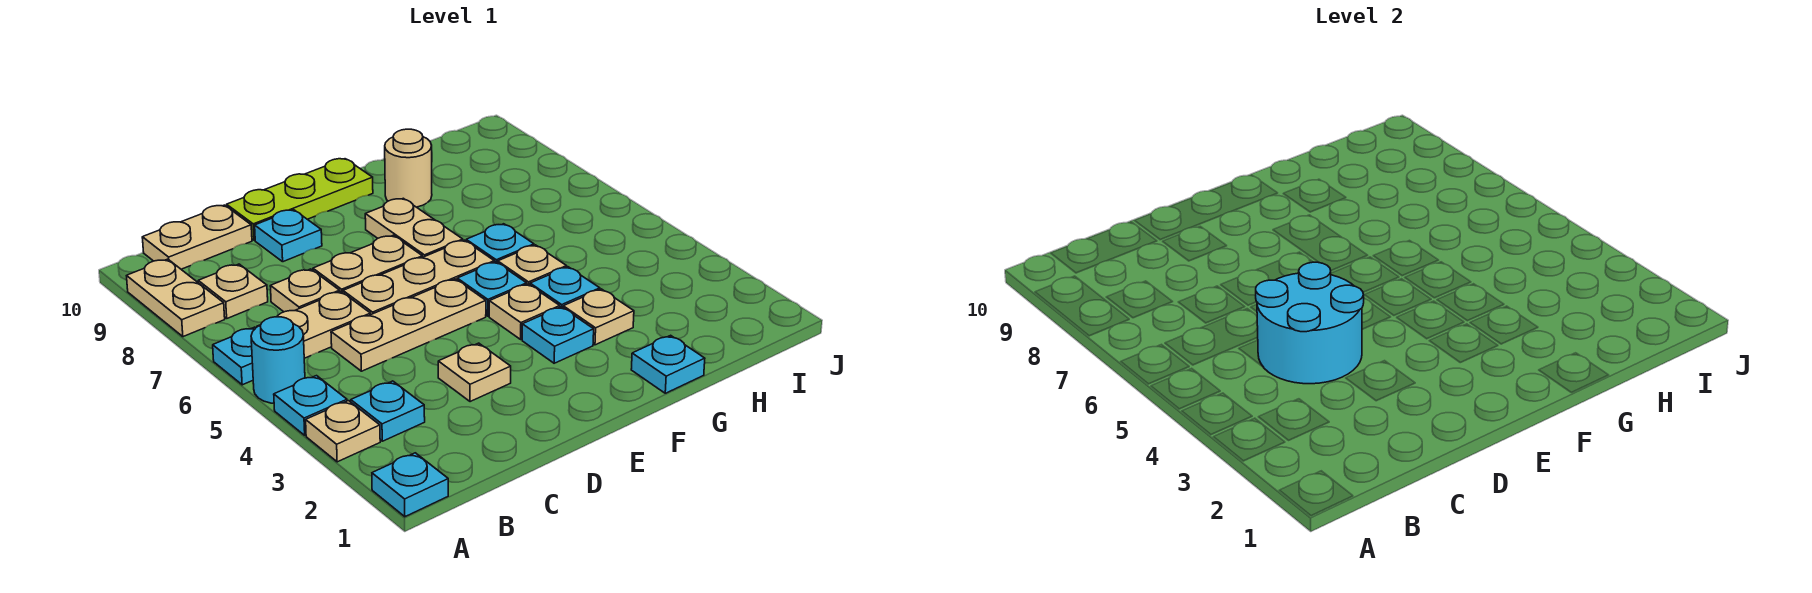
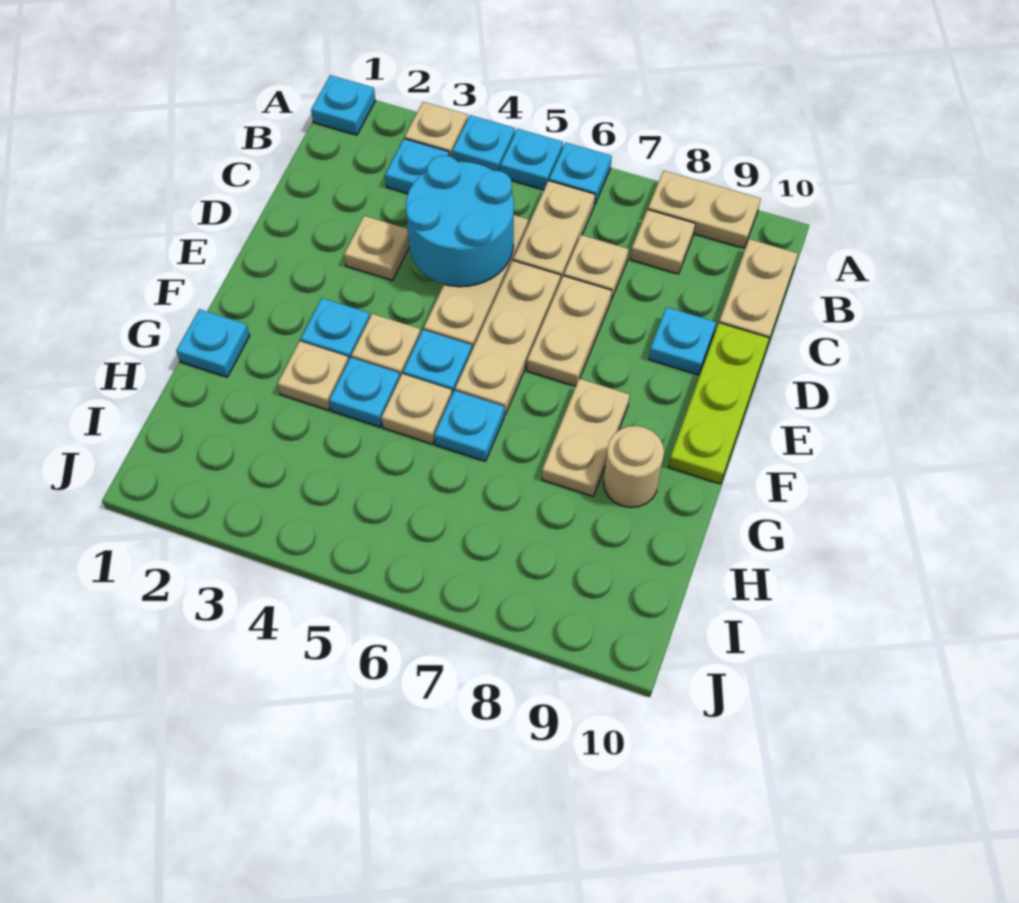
cyan 1x1 round brick [251,317,305,403] -> cyan 1x1 plate [500,129,563,190]
tan 1x2 plate [365,198,463,257] -> tan 1x2 plate turned to [542,379,630,496]

